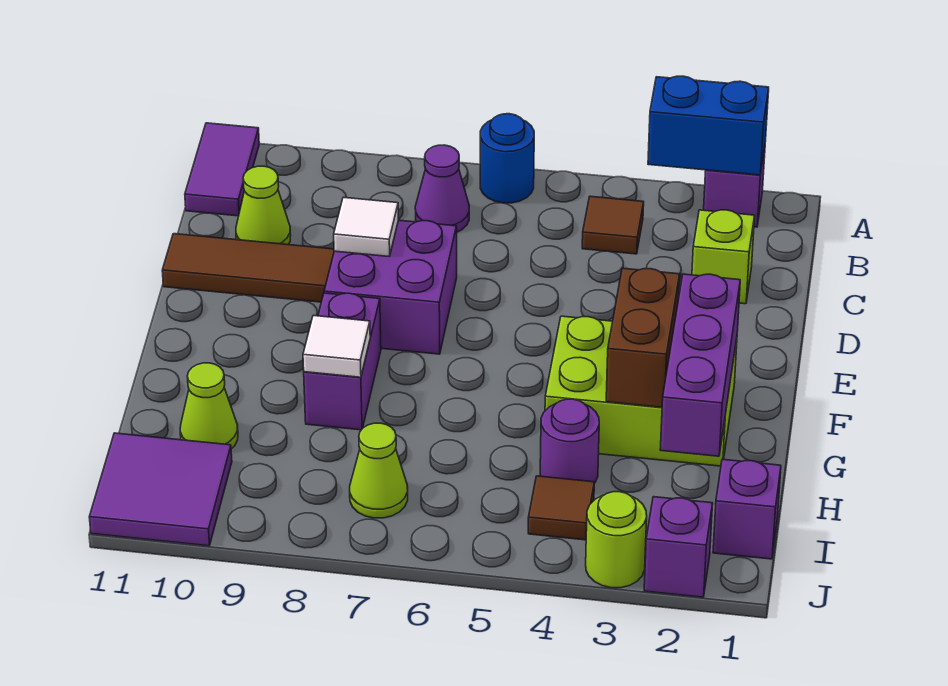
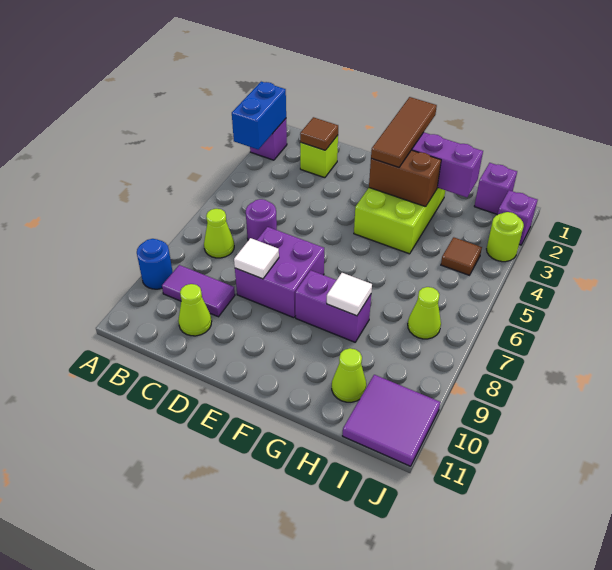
blue 1x1 round brick [480,114,534,203] -> blue 1x1 round brick moved to [137,239,173,289]
purple 1x2 tile [185,123,259,216] -> purple 1x2 tile moved to [162,265,235,317]
brown 1x1 tile [582,196,644,254] -> brown 1x1 tile moved to [300,117,338,150]
purple 1x1 cone [415,145,469,232] -> lime 1x1 cone [204,209,234,258]
brown 1x3 tile [162,234,334,302] -> brown 1x3 tile moved to [371,97,437,167]
purple 1x1 round brick [540,399,599,483] -> purple 1x1 round brick moved to [246,199,277,240]

